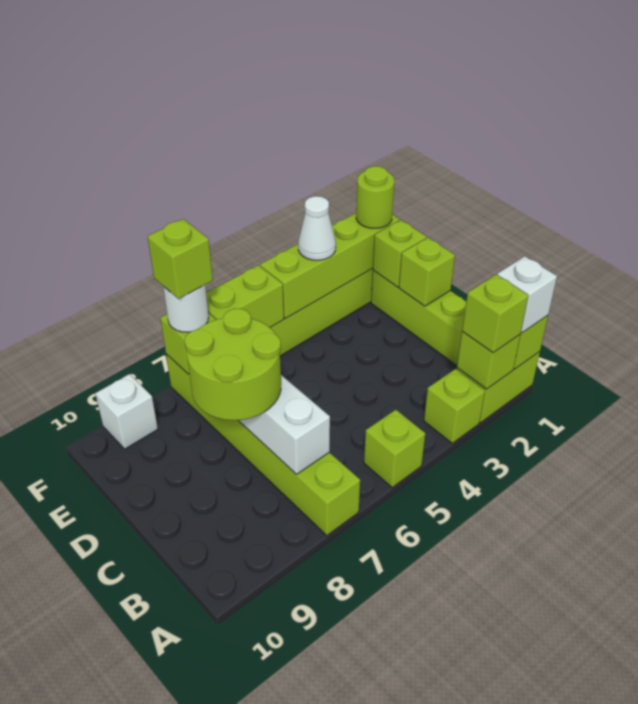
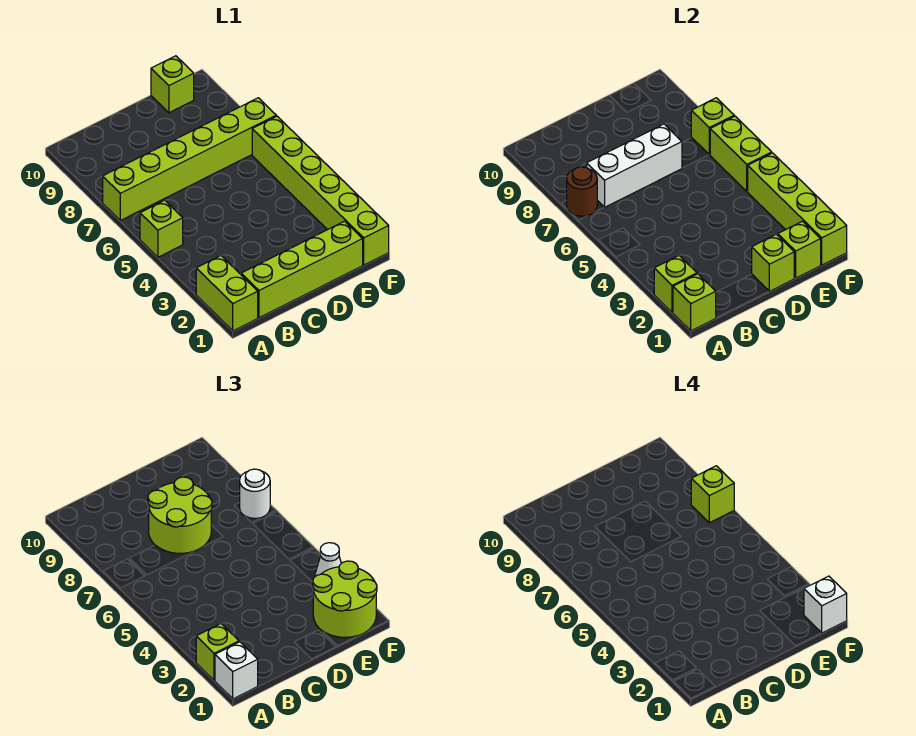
lime 1x1 brick [424,369,485,443] -> lime 1x1 brick moved to [151,56,194,113]
none -> brown 1x1 round brick [567,167,597,216]
lime 1x1 round brick [356,166,394,228] -> lime 2x2 round brick [313,561,377,637]
white 1x1 brick [95,374,158,449] -> white 1x1 brick moved to [804,576,847,633]

